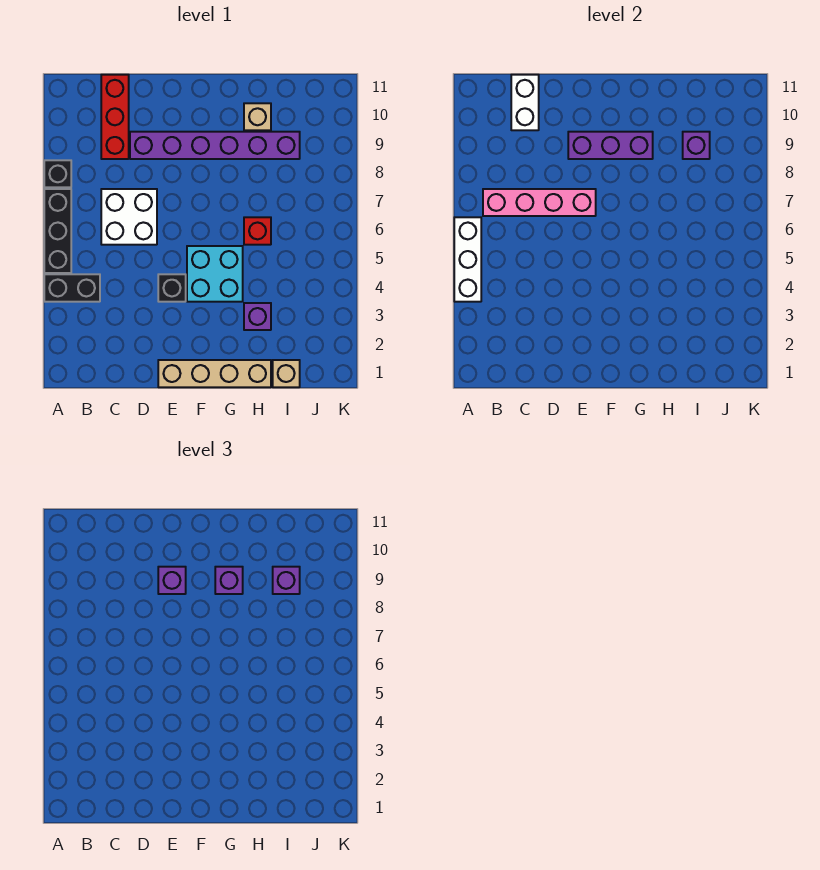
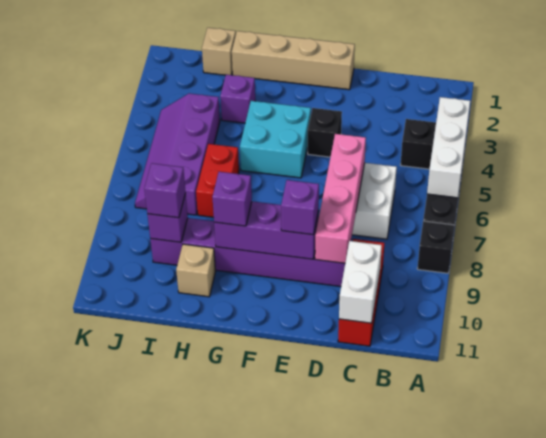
pink 1x4 brick [483,189,596,216] -> pink 1x4 brick turned to [315,134,366,263]
red 1x1 brick [244,217,271,245] -> red 1x2 brick [196,144,239,217]
none -> purple 2x4 slope [135,93,220,215]

